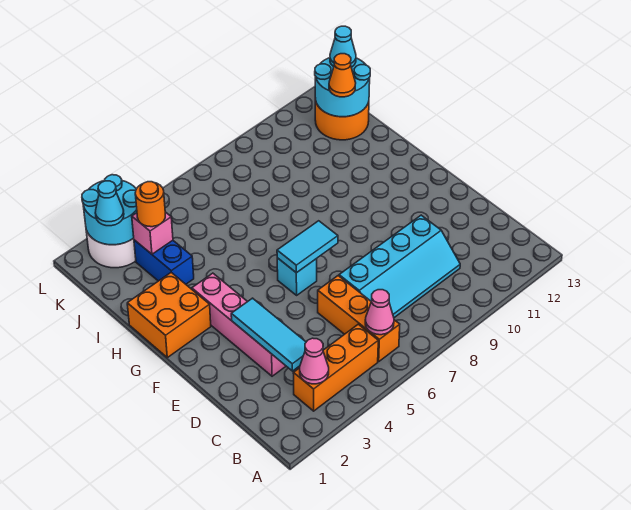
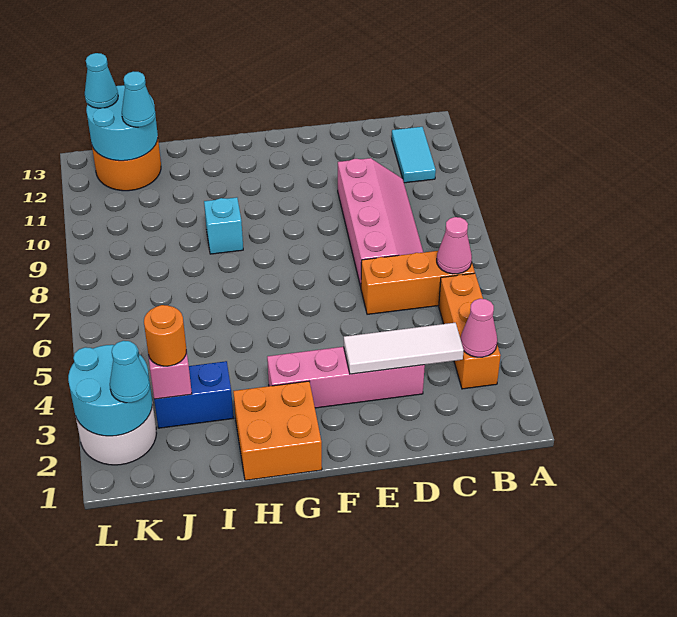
cyan 1x3 tile [231,298,306,371] -> white 1x3 tile [344,323,464,374]
cyan 2x4 slope [339,215,460,318] -> pink 2x4 slope [338,158,423,287]
cyan 1x1 brick [277,258,317,295] -> cyan 1x1 brick moved to [204,197,243,254]
cyan 1x2 tile [277,221,338,273] -> cyan 1x2 tile moved to [392,127,436,183]
orange 1x1 cone [329,54,356,97] -> cyan 1x1 cone [122,71,156,127]

